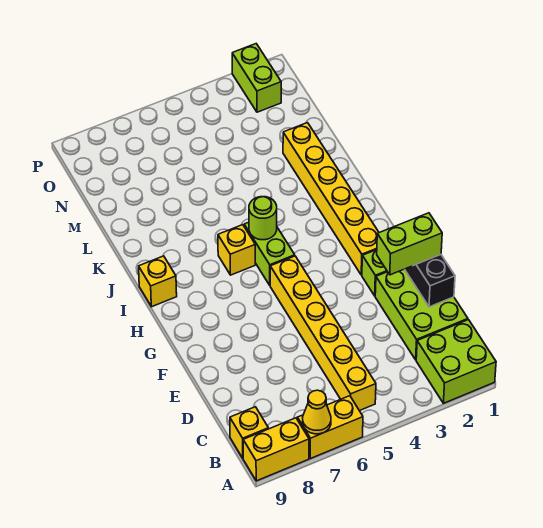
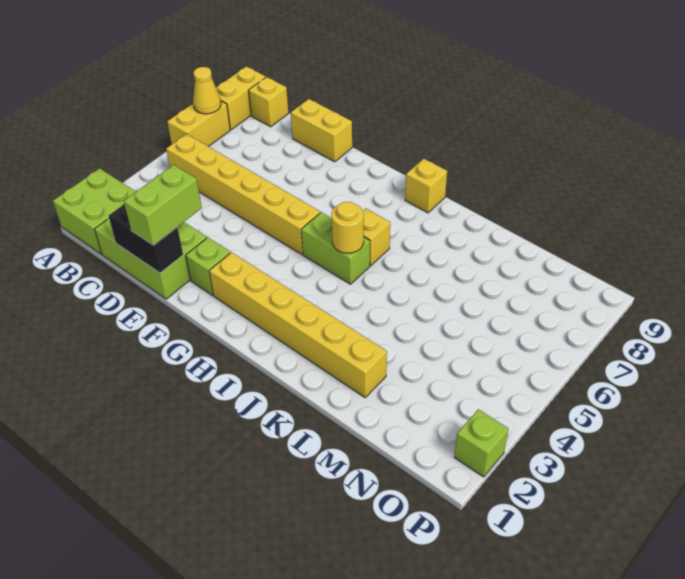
none -> yellow 1x2 brick [291,99,352,162]
lime 1x1 round brick [249,197,277,240] -> yellow 1x1 round brick [331,202,364,253]
lime 1x2 brick [232,44,281,112] -> lime 1x1 brick [454,409,509,477]

